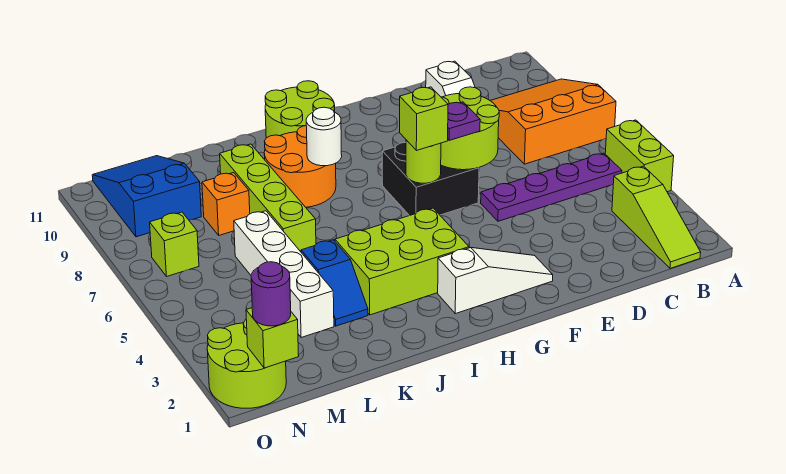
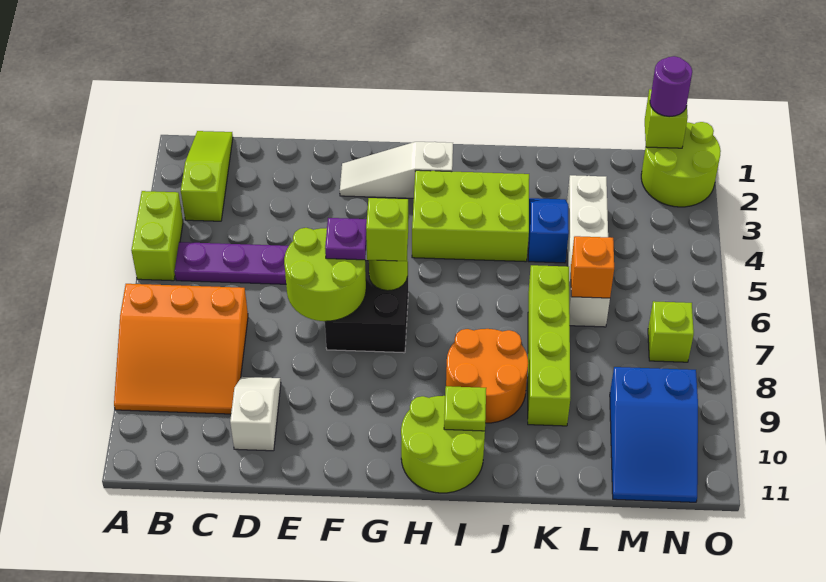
white 1x1 round brick [306,107,342,166] -> none
none -> lime 1x1 plate [444,386,486,431]
orange 1x1 brick [202,173,250,235] -> orange 1x1 brick moved to [571,236,614,298]

